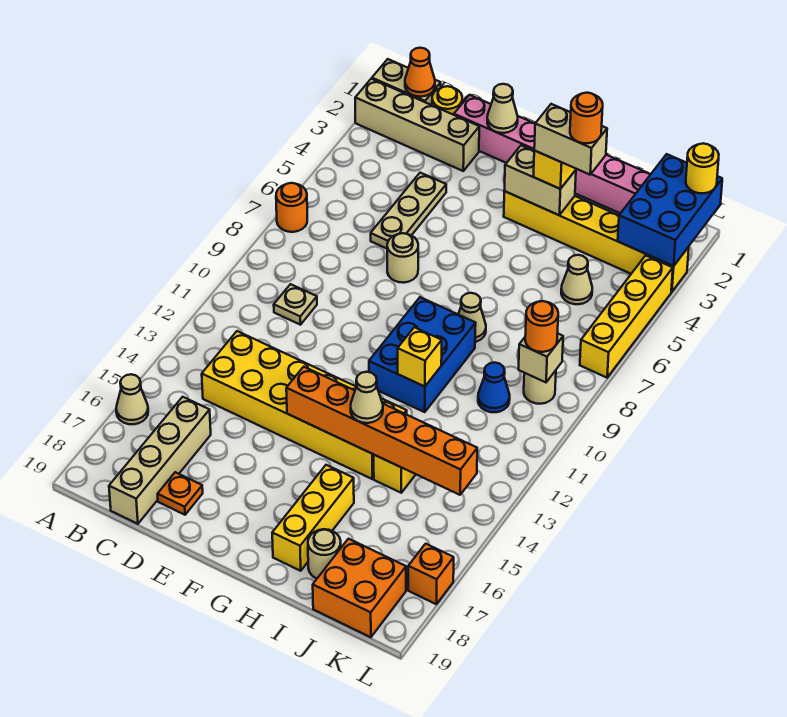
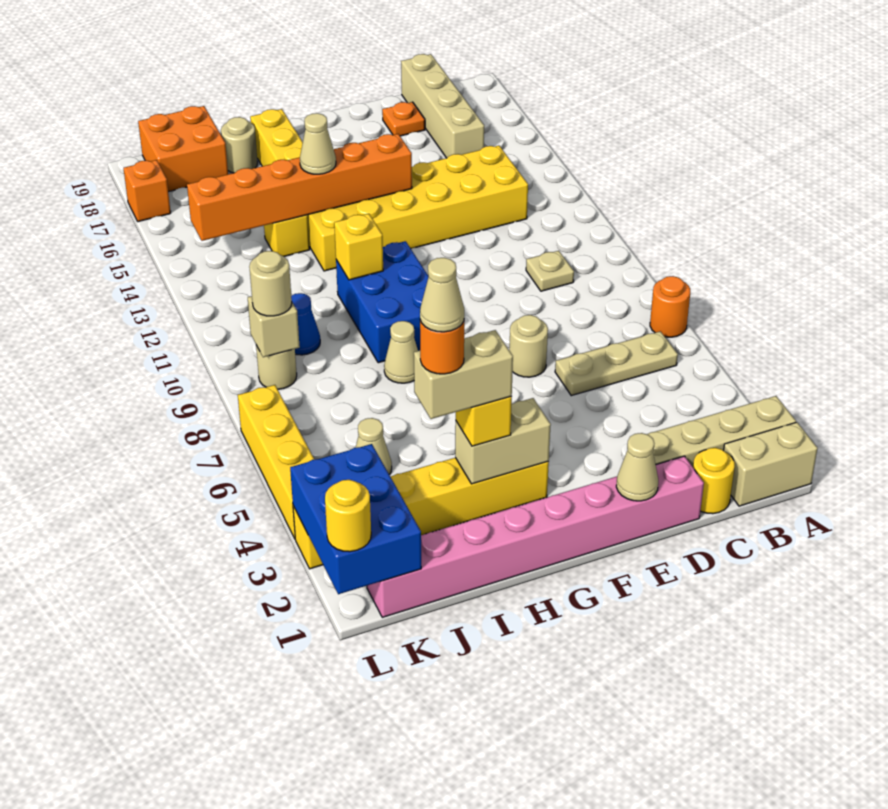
tan 1x1 cone [116,374,148,424] -> tan 1x1 cone moved to [420,258,464,332]
orange 1x1 cone [405,48,435,97] -> none
tan 1x3 plate [371,173,446,249] -> tan 1x3 plate turned to [555,331,678,396]
orange 1x1 round brick [525,301,558,352] -> tan 1x1 round brick [249,251,292,316]

